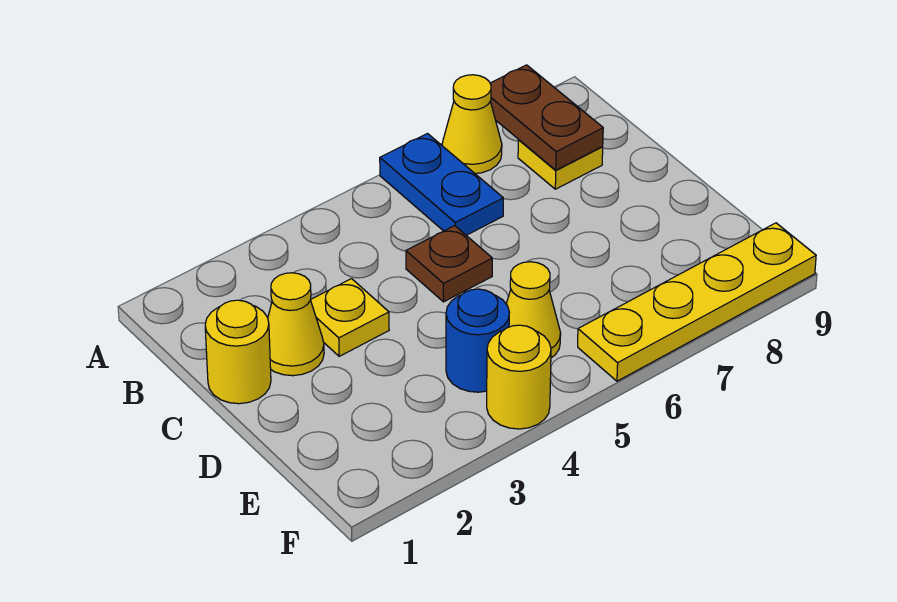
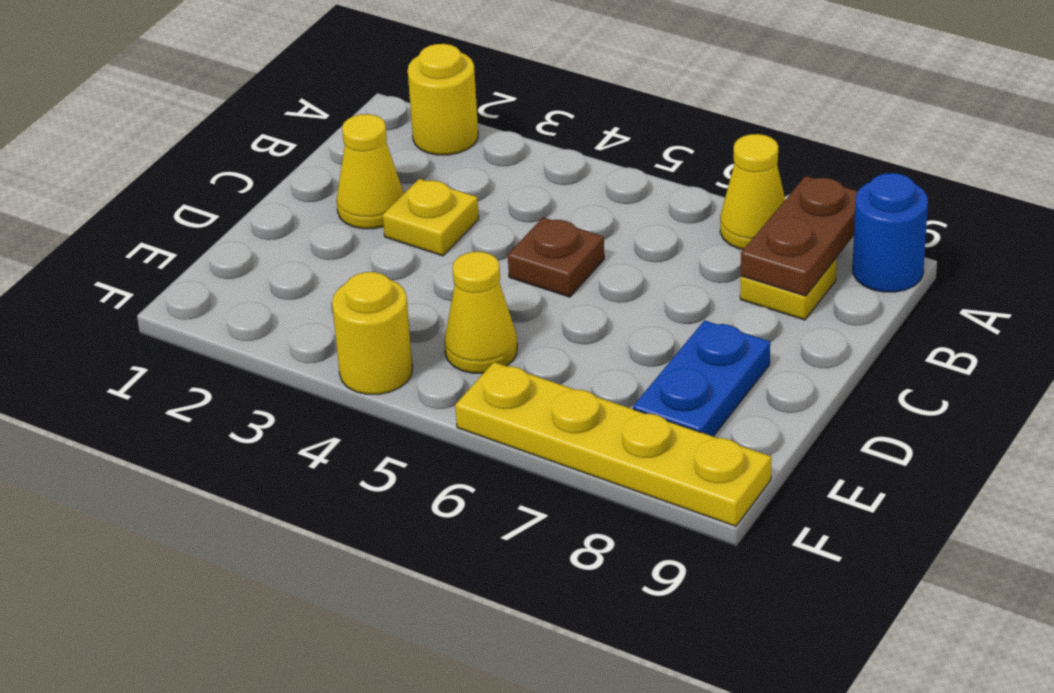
blue 1x2 plate [380,134,503,235] -> blue 1x2 plate moved to [633,320,770,436]
yellow 1x1 round brick [205,300,271,404] -> yellow 1x1 round brick moved to [408,44,478,155]
blue 1x1 round brick [446,289,509,392] -> blue 1x1 round brick moved to [853,173,928,292]

